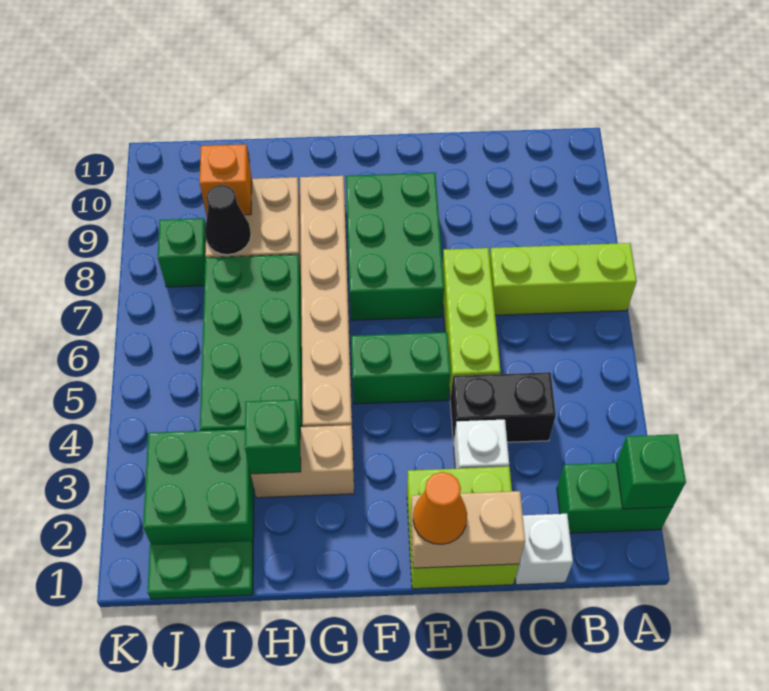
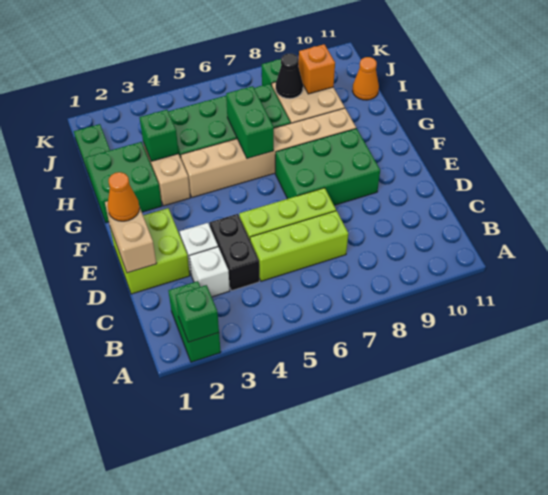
lime 1x3 brick [490,243,637,315] -> lime 1x3 brick turned to [250,211,348,281]
white 1x1 brick [515,514,573,585] -> white 1x1 brick moved to [190,247,230,297]
green 1x2 brick [351,332,450,404] -> green 1x2 brick moved to [226,86,274,159]
green 2x2 brick [143,429,254,545] -> green 2x2 brick moved to [85,142,162,223]
none -> orange 1x1 cone [353,57,379,100]

